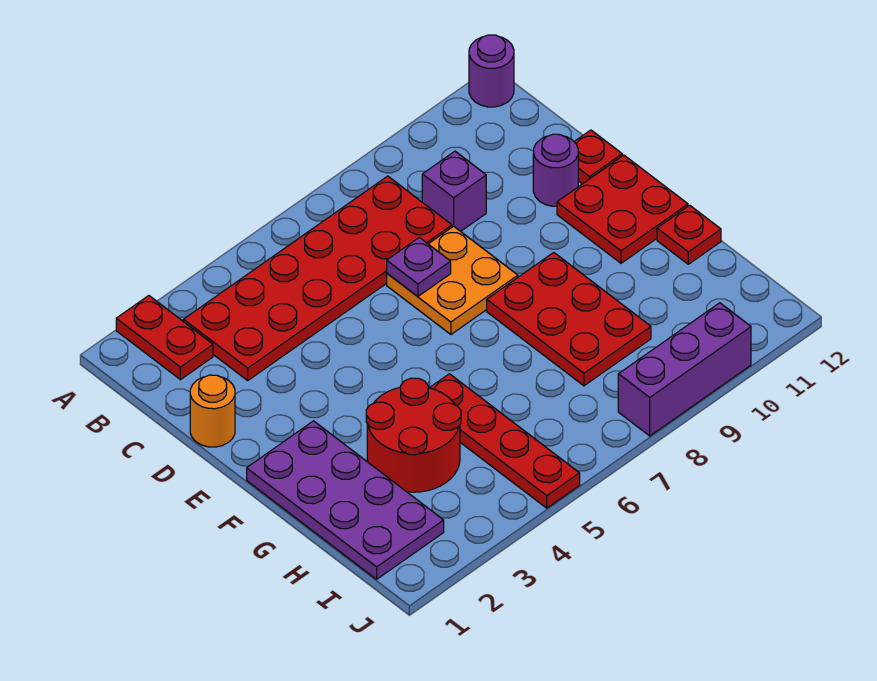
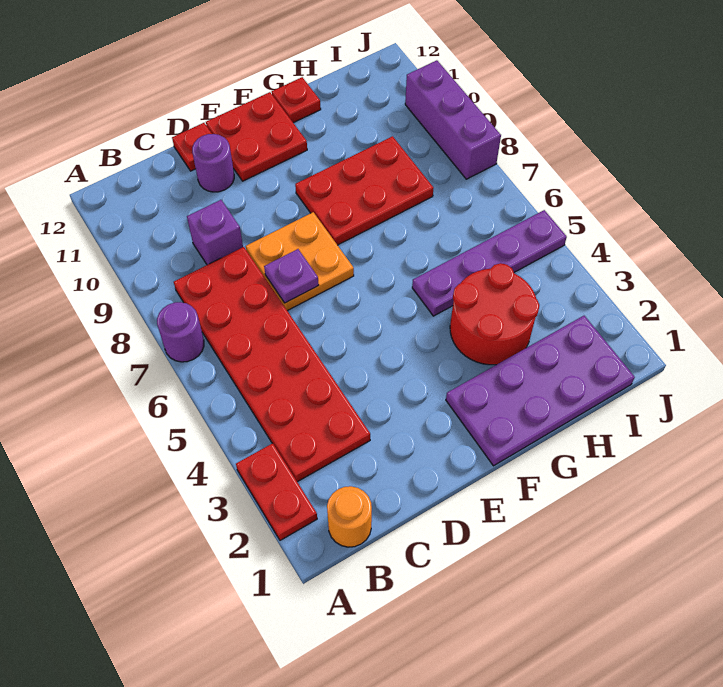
red 1x2 plate [116,296,213,380] -> red 1x2 plate turned to [236,443,317,540]
purple 1x1 round brick [469,35,514,107] -> purple 1x1 round brick moved to [157,302,204,362]
orange 1x1 round brick [190,375,235,447] -> orange 1x1 round brick moved to [327,486,372,547]
red 1x4 plate [430,374,580,508] -> purple 1x4 plate [412,210,567,316]

